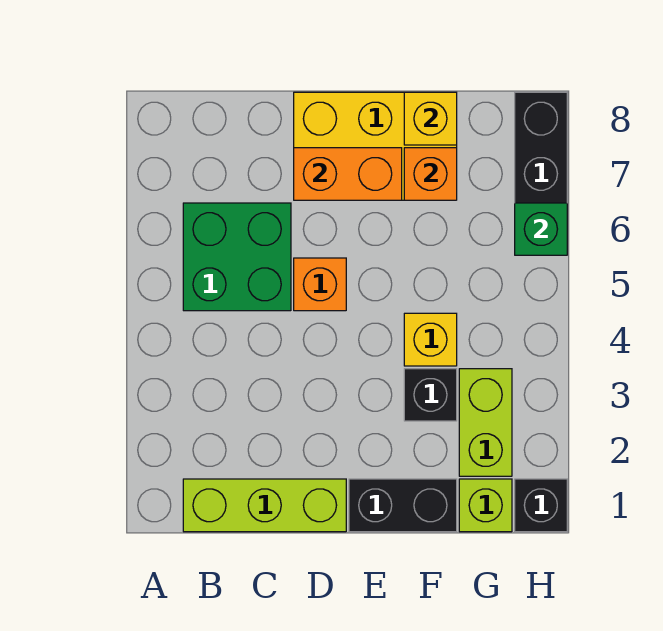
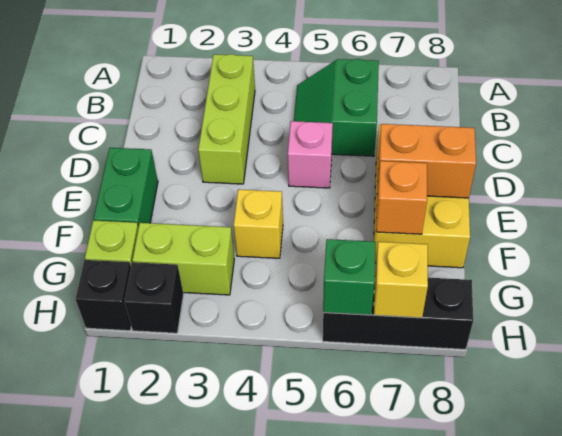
lime 1x3 brick [183,479,346,532] -> lime 1x3 brick moved to [198,54,255,184]
green 2x2 brick [183,203,291,311] -> green 2x2 slope [294,59,379,156]
orange 1x1 brick [294,258,346,311] -> pink 1x1 brick [288,121,333,188]
orange 1x2 brick [294,148,402,200] -> orange 1x2 brick turned to [377,124,476,198]
black 1x2 brick [349,479,457,532] -> green 1x2 brick [94,148,158,227]
black 1x1 brick [404,369,457,421] -> black 1x1 brick moved to [124,262,184,333]
yellow 1x1 brick [404,92,457,145] -> yellow 1x1 brick moved to [374,242,428,318]

